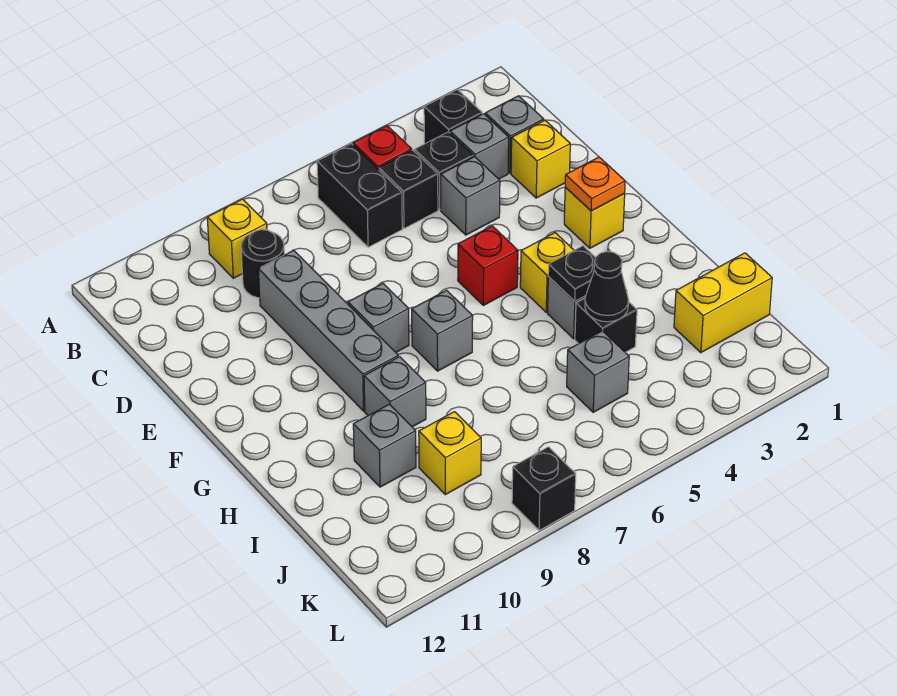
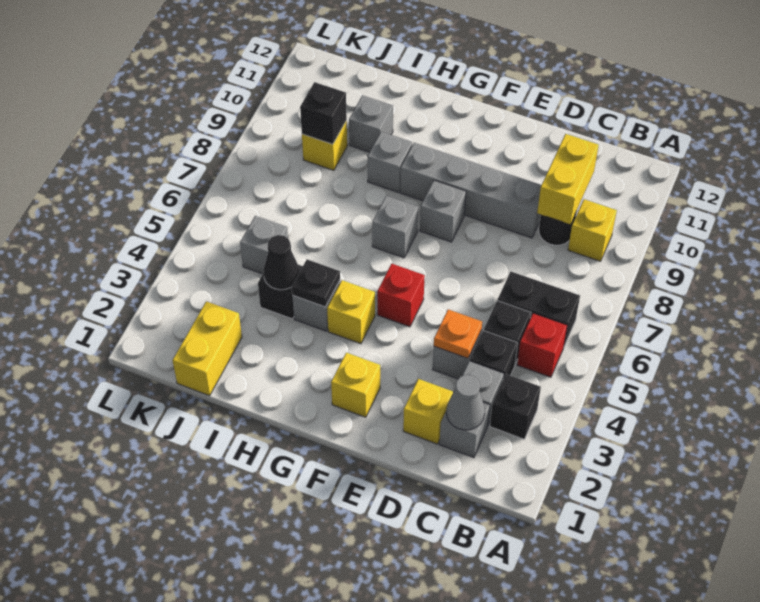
none -> grey 1x1 cone [447,375,485,430]
none -> yellow 1x2 brick [537,134,599,224]
orange 1x1 plate [565,157,625,211] -> orange 1x1 plate moved to [434,309,482,358]
black 1x1 brick [512,447,576,531] -> black 1x1 brick moved to [300,82,347,144]

